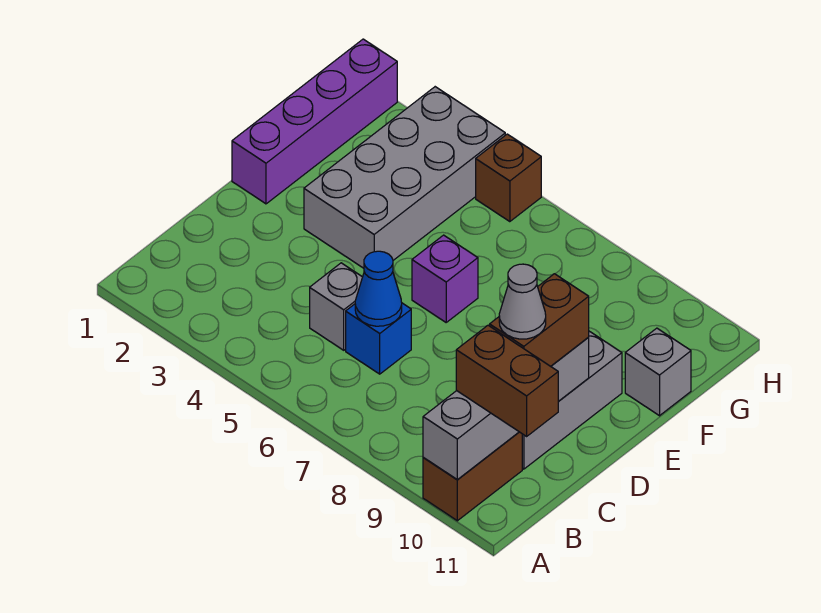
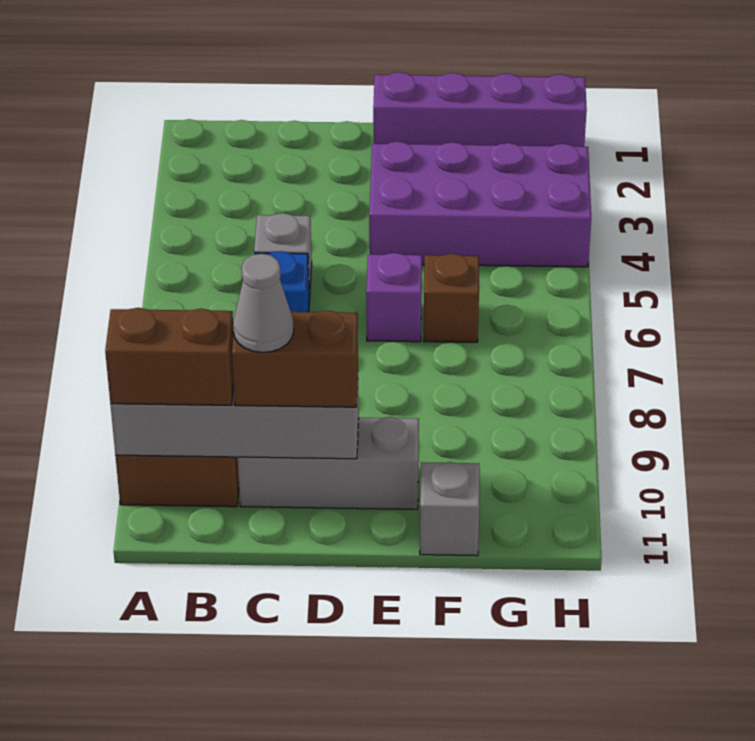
brown 1x2 brick [456,325,558,436] -> brown 1x2 brick turned to [105,308,234,405]
blue 1x1 cone [355,251,402,326] -> none
grey 2x4 brick [304,87,505,268] -> purple 2x4 brick [369,142,591,267]
brown 1x1 brick [476,134,541,222] -> brown 1x1 brick moved to [424,254,479,342]

